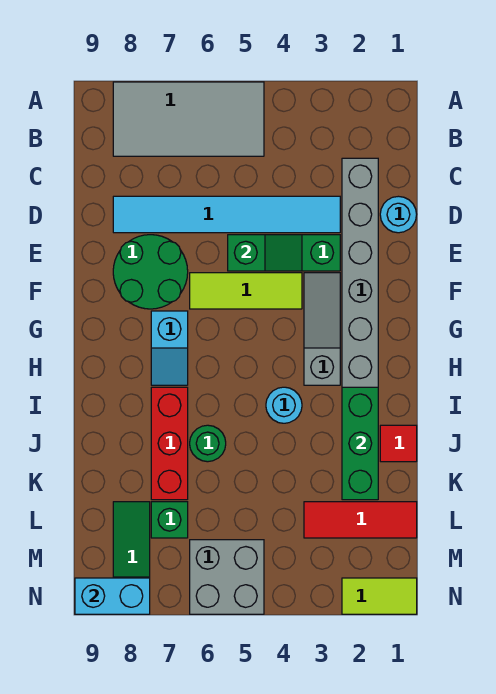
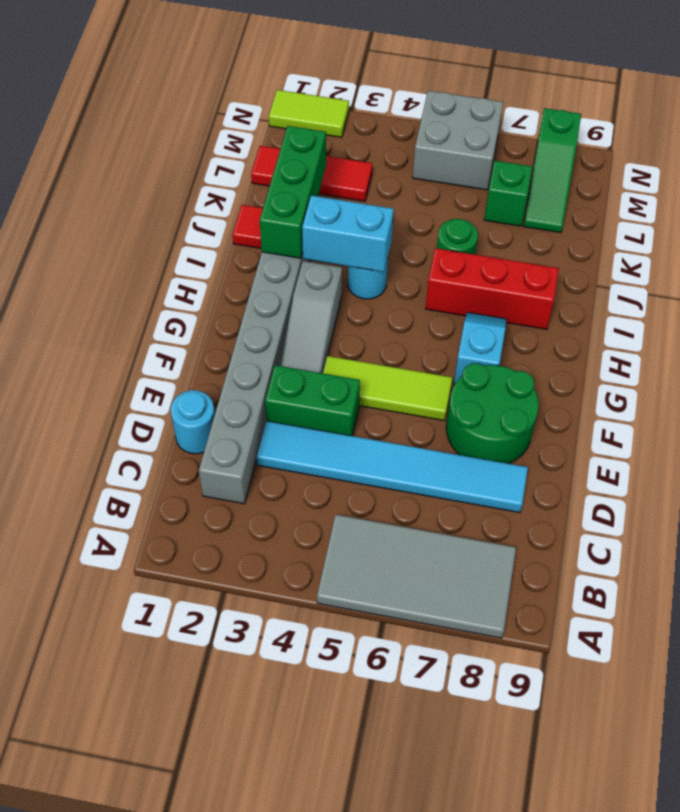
green 1x2 slope [228,235,302,271] -> none
red 1x3 brick [151,387,188,500] -> red 1x3 brick turned to [425,248,559,329]
cyan 1x2 brick [75,578,150,614] -> cyan 1x2 brick moved to [302,195,394,272]

